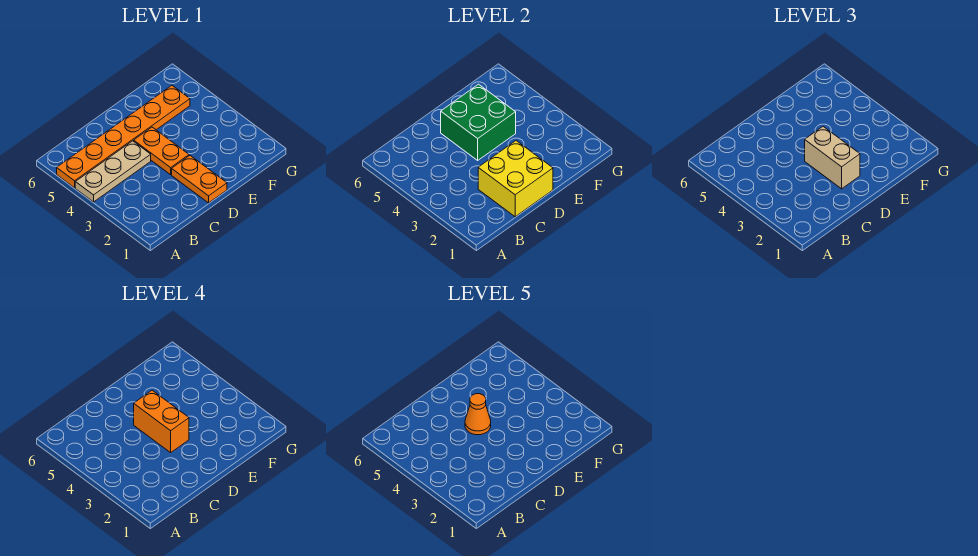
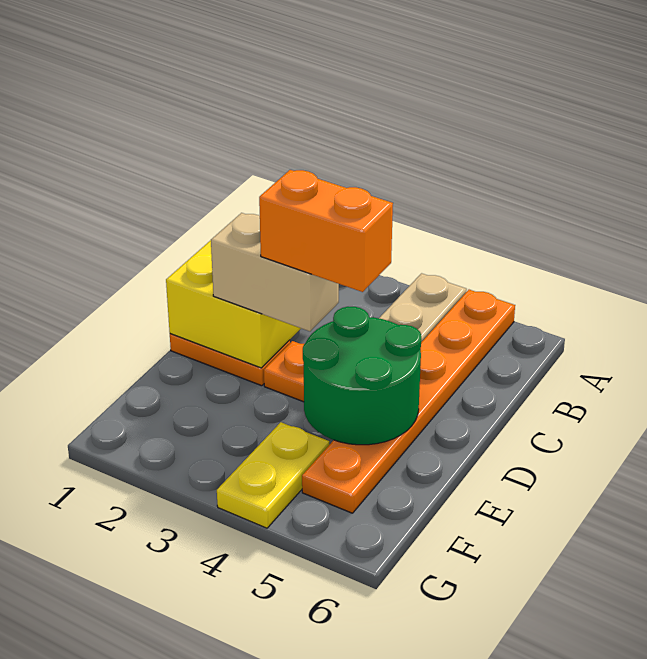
green 2x2 brick [441,84,516,160] -> green 2x2 round brick [303,307,421,445]
orange 1x1 cone [465,394,491,435] -> none
none -> yellow 1x2 plate [217,422,329,528]

